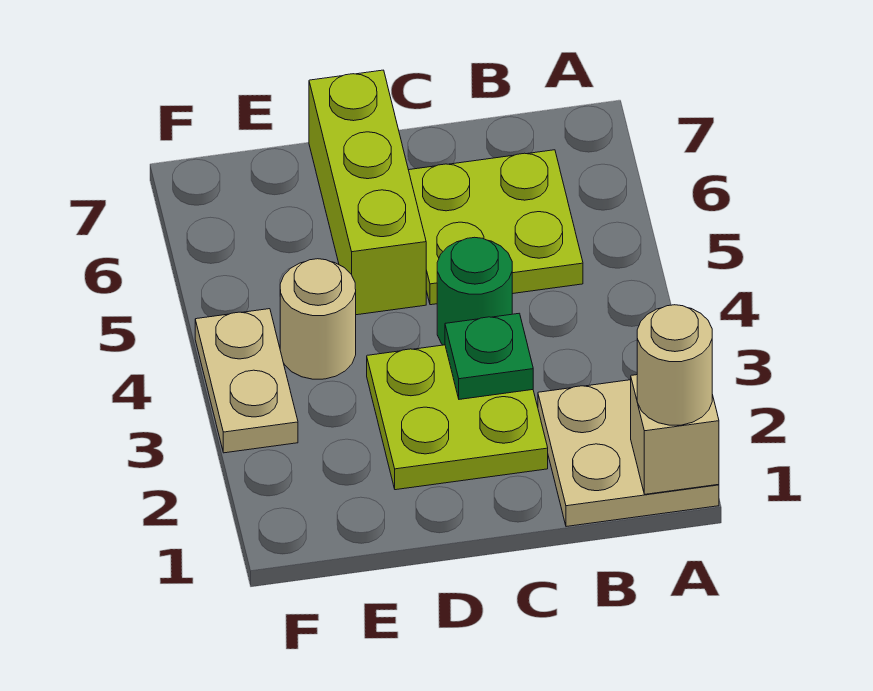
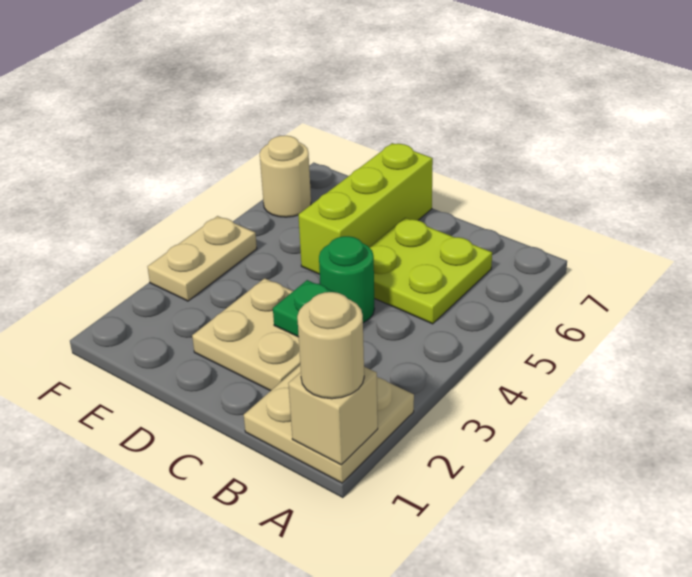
lime 2x2 plate [367,345,548,490] -> tan 2x2 plate [192,278,300,391]
tan 1x1 round brick [280,259,356,379] -> tan 1x1 round brick moved to [260,136,311,217]

